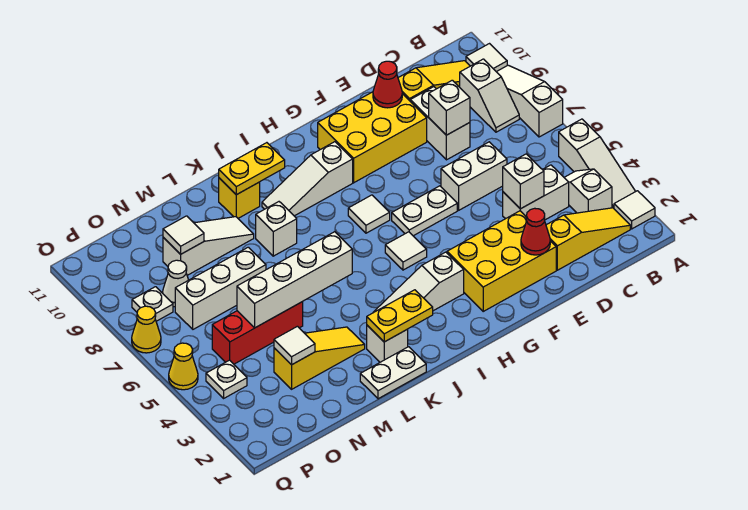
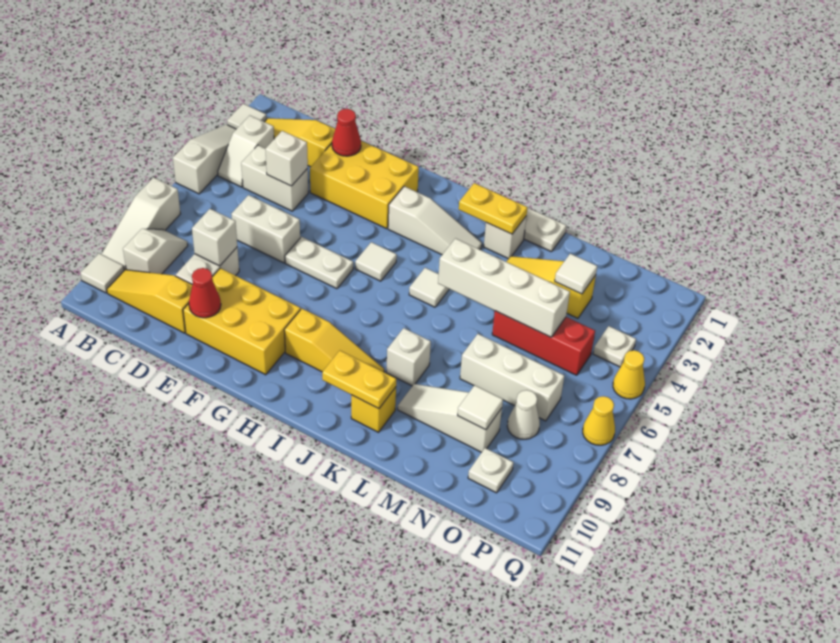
white 1x1 tile [348,195,390,233] -> white 1x1 tile moved to [409,268,449,307]
white 1x3 slope [262,142,353,216] -> yellow 1x3 slope [284,309,384,372]
white 1x1 plate [132,287,173,321] -> white 1x1 plate moved to [468,448,513,493]

